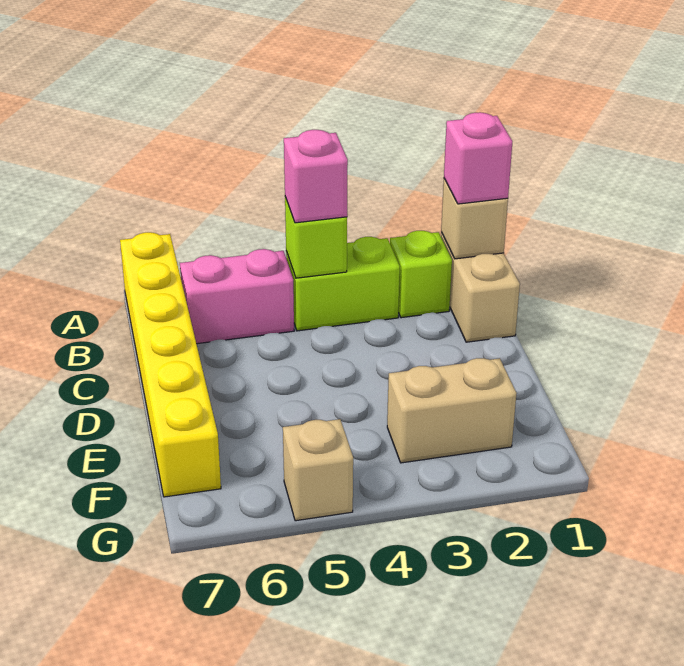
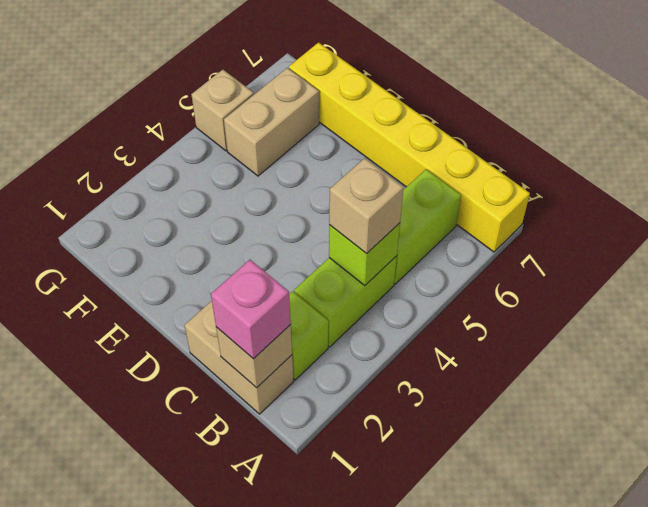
pink 1x1 brick [284,130,348,223] -> tan 1x1 brick [329,158,404,254]
pink 1x2 brick [180,249,294,344] -> lime 1x2 brick [394,169,461,284]
tan 1x2 brick [387,358,517,463] -> tan 1x2 brick moved to [224,68,319,176]

